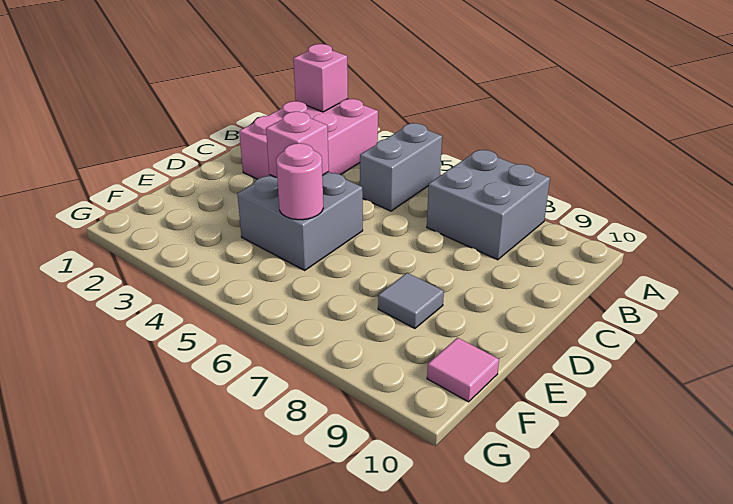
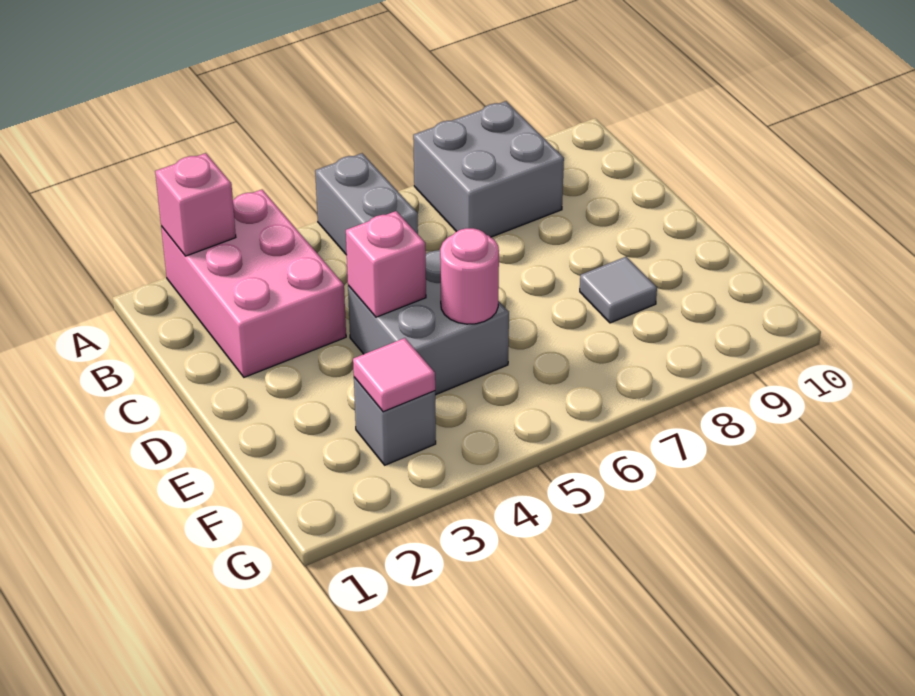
none -> grey 1x1 brick [354,377,436,465]
pink 1x1 tile [427,338,499,402] -> pink 1x1 tile moved to [353,338,435,412]

